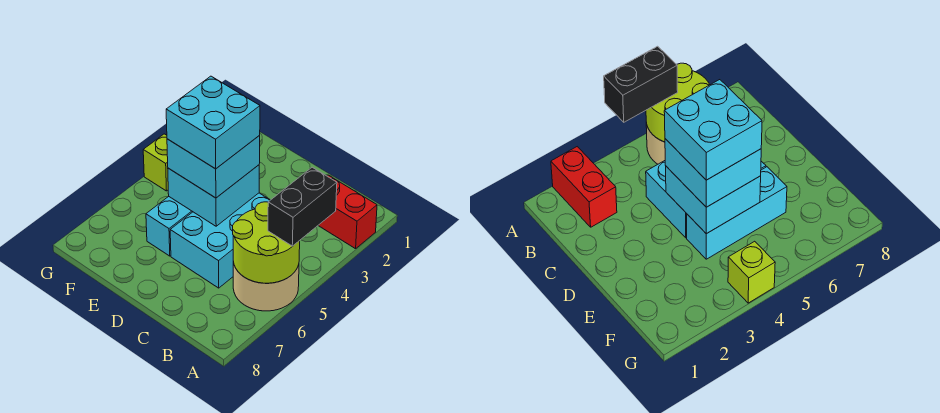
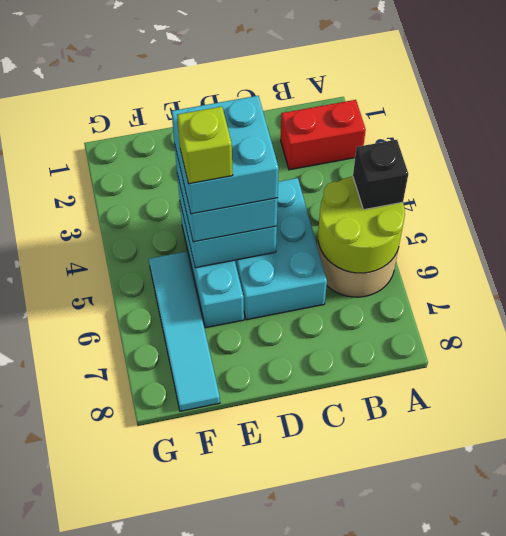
black 1x2 brick [268,167,337,246] -> black 1x1 brick [353,140,408,210]
none -> cyan 1x4 tile [149,251,220,411]
lime 1x1 brick [143,134,168,191] -> lime 1x1 brick moved to [177,107,233,184]

